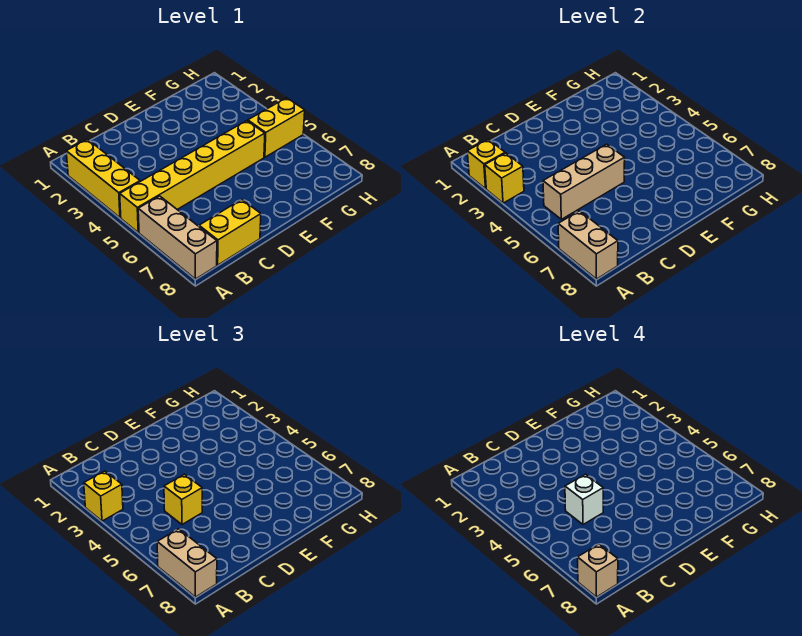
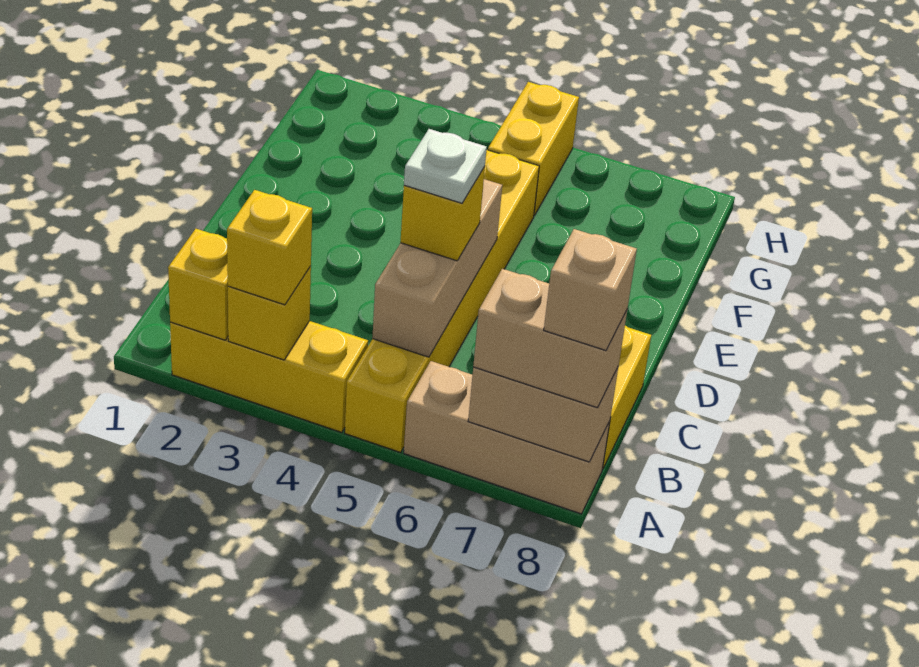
white 1x1 brick [565,474,603,524] -> white 1x1 plate [404,129,487,203]

